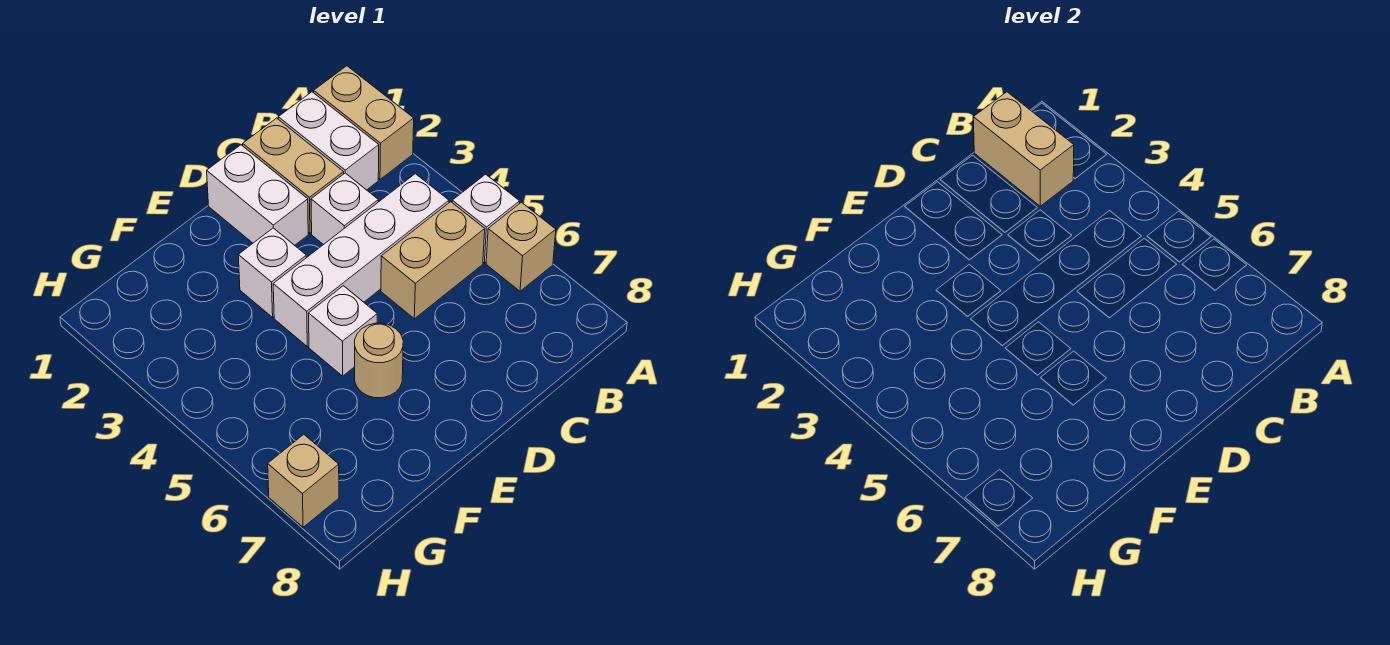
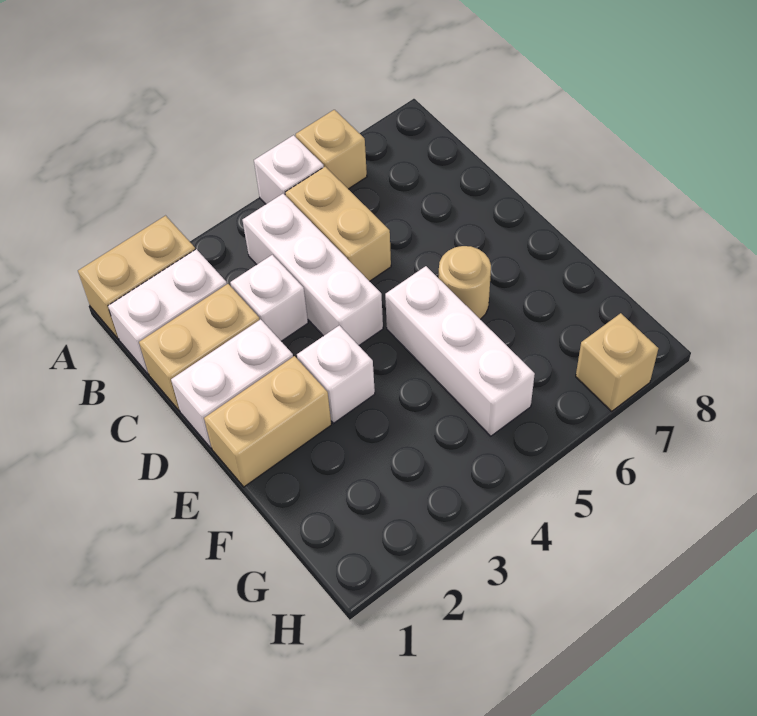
tan 1x2 brick [973,92,1074,206] -> tan 1x2 brick moved to [204,356,331,487]
white 1x4 brick [273,174,449,347] -> white 1x3 brick [242,194,383,345]
white 1x1 brick [309,286,377,376] -> white 1x3 brick [385,266,535,436]

